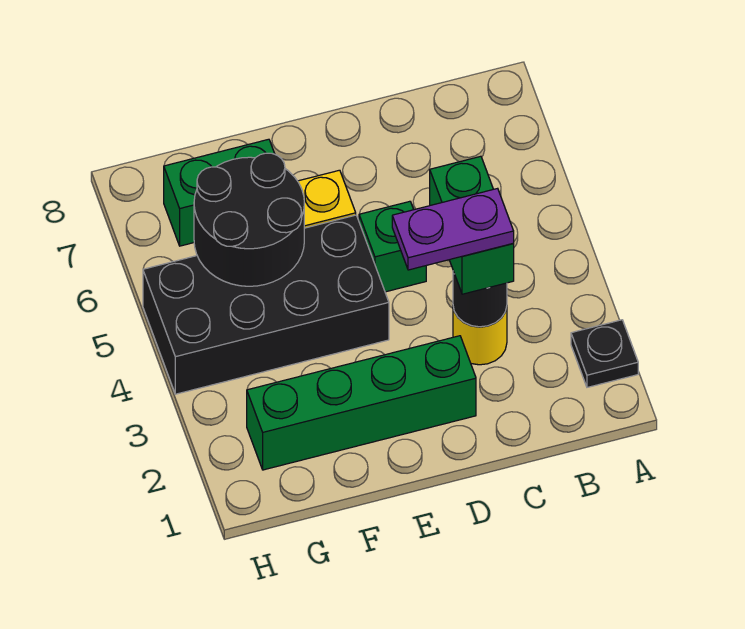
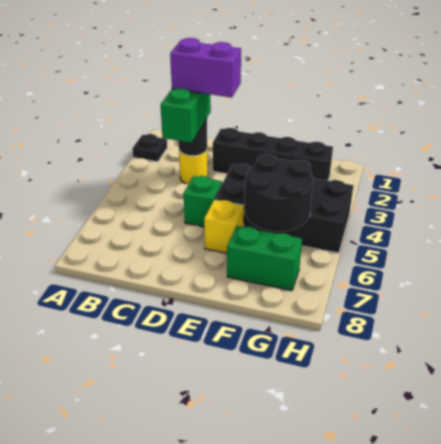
purple 1x2 plate [392,188,514,270] -> purple 1x2 brick [170,38,241,98]
green 1x4 brick [247,336,476,470] -> black 1x4 brick [213,128,333,181]

